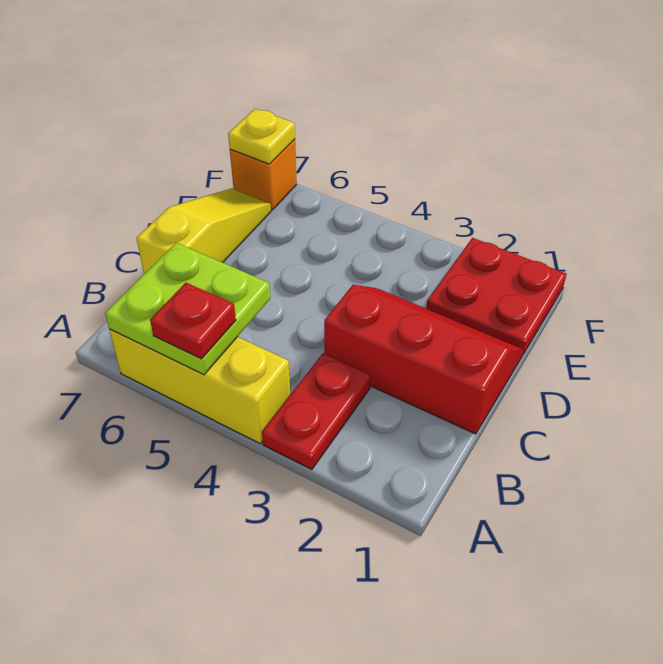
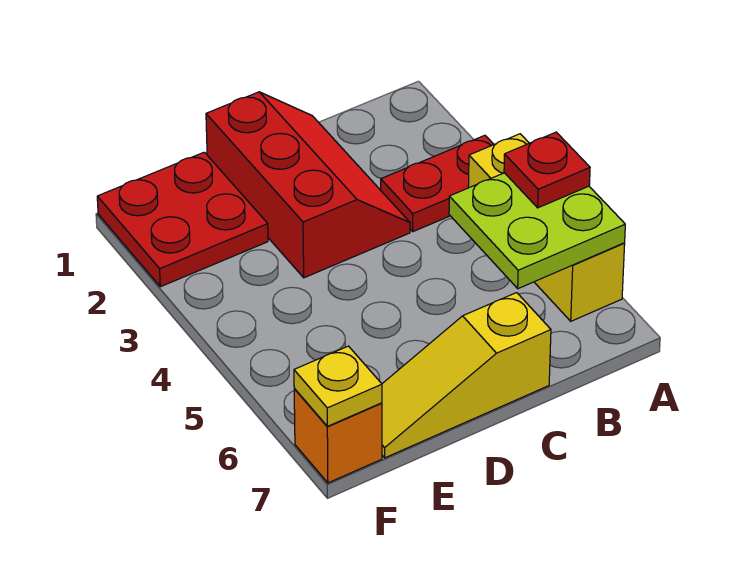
red 2x3 slope [324,285,523,434] -> red 2x3 slope turned to [206,92,410,278]

